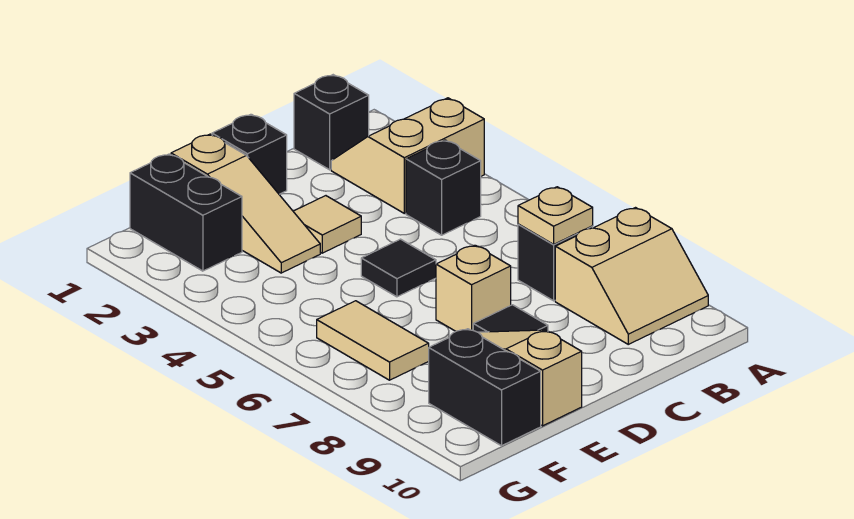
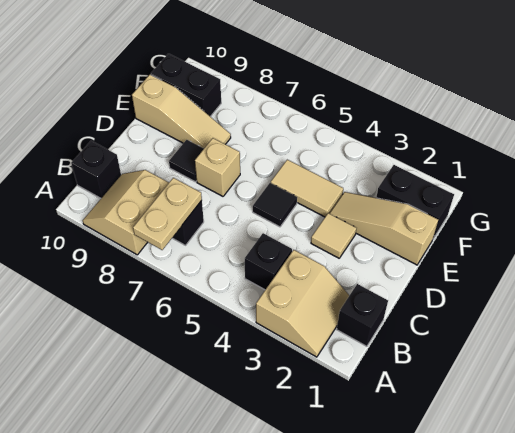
tan 1x1 plate [518,187,593,244] -> tan 1x2 plate [133,178,202,250]
black 1x1 brick [212,114,287,194] -> black 1x1 brick moved to [71,141,121,198]
tan 1x2 tile [317,301,429,380] -> tan 1x2 tile moved to [271,160,343,217]

